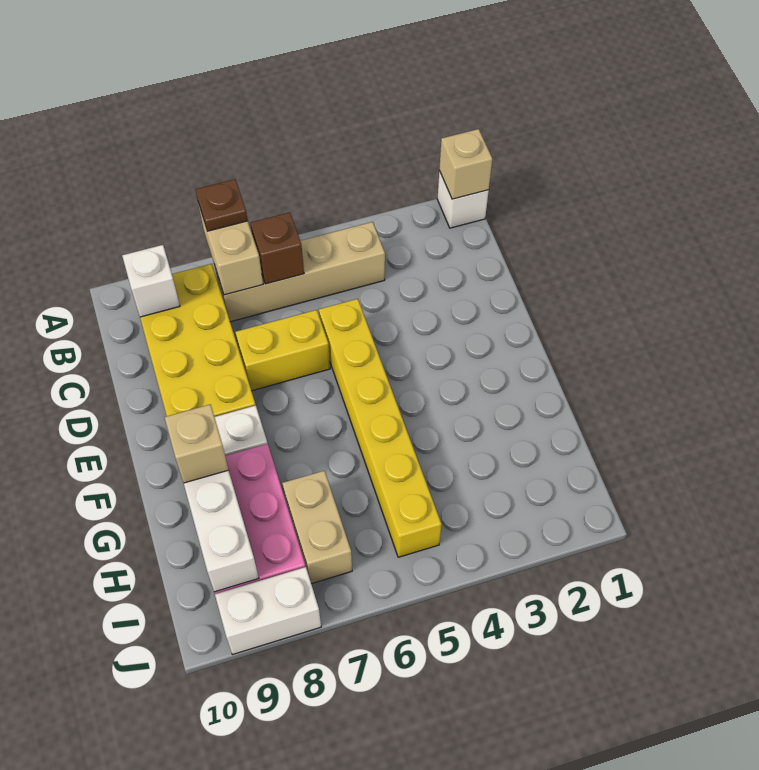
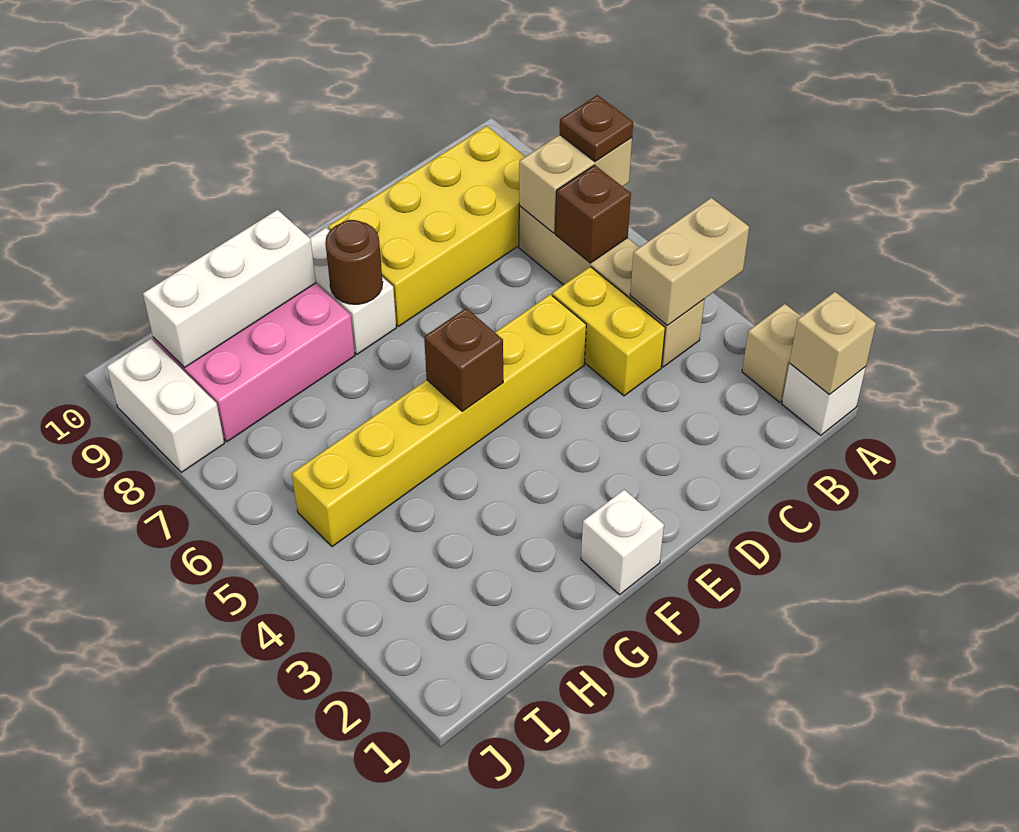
white 1x1 brick [122,245,180,317] -> white 1x1 brick moved to [581,490,664,595]
yellow 1x2 brick [235,310,330,391] -> yellow 1x2 brick moved to [552,267,665,396]
none -> brown 1x1 brick [424,308,503,411]
none -> brown 1x1 round brick [325,220,383,304]
tan 1x1 brick [165,405,228,483] -> tan 1x1 brick moved to [742,304,801,402]
tan 1x2 brick [282,471,352,584] -> tan 1x2 brick moved to [630,198,749,325]

